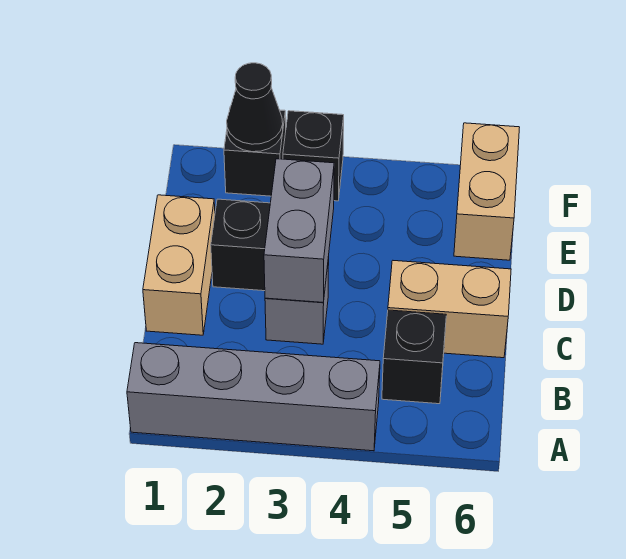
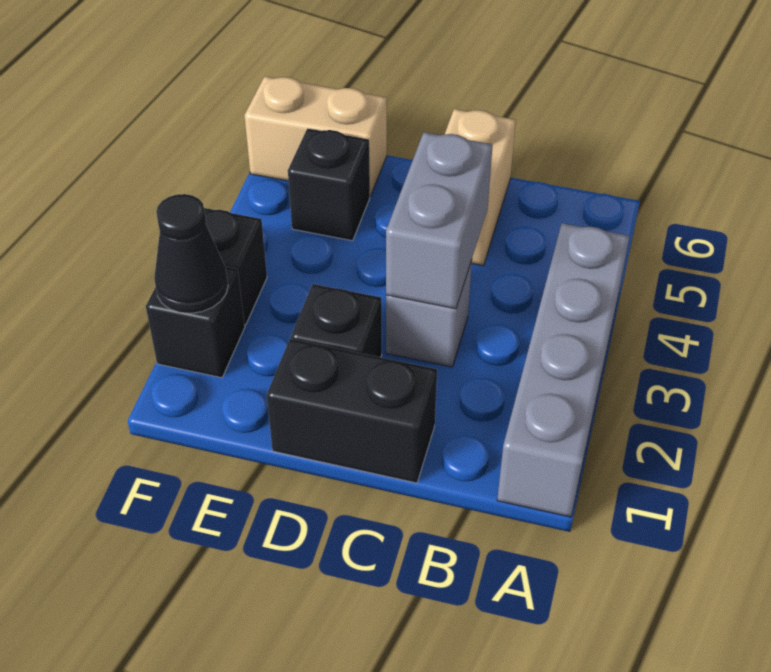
black 1x1 brick [382,310,446,404] -> black 1x1 brick moved to [288,129,370,241]
tan 1x2 brick [143,195,215,335] -> black 1x2 brick [267,339,437,483]
grey 1x2 brick [264,159,334,303] -> grey 1x2 brick turned to [386,132,493,309]

